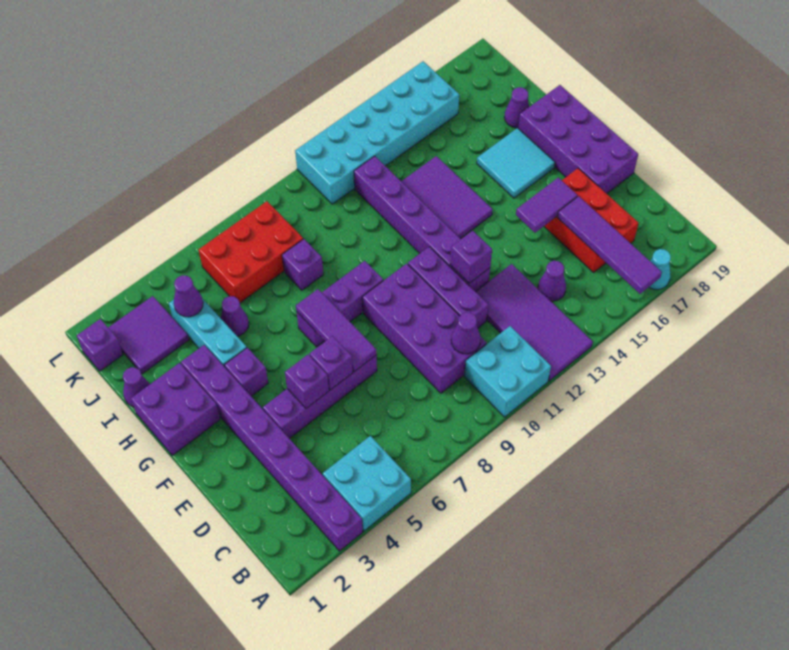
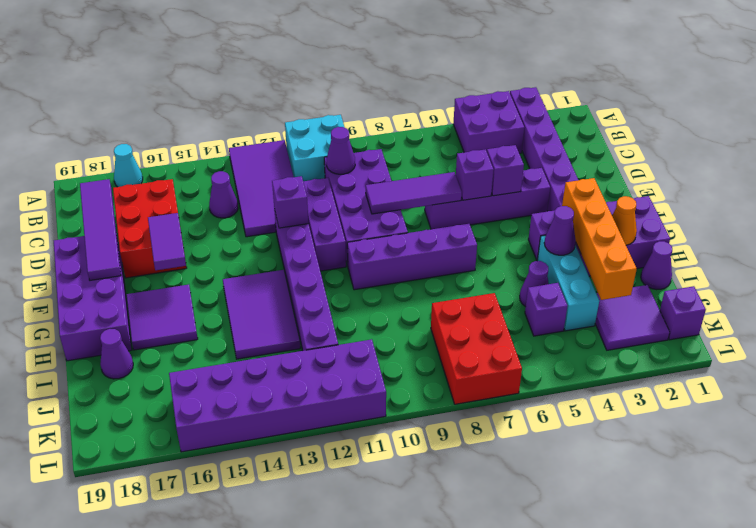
cyan 2x2 brick [323,436,411,531] -> purple 2x2 brick [453,91,524,153]
purple 1x4 tile [557,196,662,294] -> purple 1x4 tile moved to [80,179,121,280]
purple 1x3 tile [296,289,377,372] -> purple 1x3 tile turned to [366,172,462,214]
purple 1x2 tile [516,177,578,233] -> purple 1x2 tile turned to [148,213,186,270]
none -> orange 1x4 brick [562,178,637,300]
purple 1x3 brick [296,261,383,347] -> purple 1x4 brick [347,224,477,290]
cyan 2x2 tile [477,128,555,198] -> purple 2x2 tile [126,285,198,350]
none -> orange 1x1 cone [612,196,637,245]
purple 1x1 brick [282,239,323,290] -> purple 1x1 brick moved to [525,283,568,336]
purple 1x1 cone [174,275,203,317] -> purple 1x1 cone moved to [544,206,576,255]
red 2x3 brick [199,201,303,303] -> red 2x3 brick turned to [431,293,522,404]
cyan 2x6 brick [295,61,459,204] -> purple 2x6 brick [169,339,386,452]

